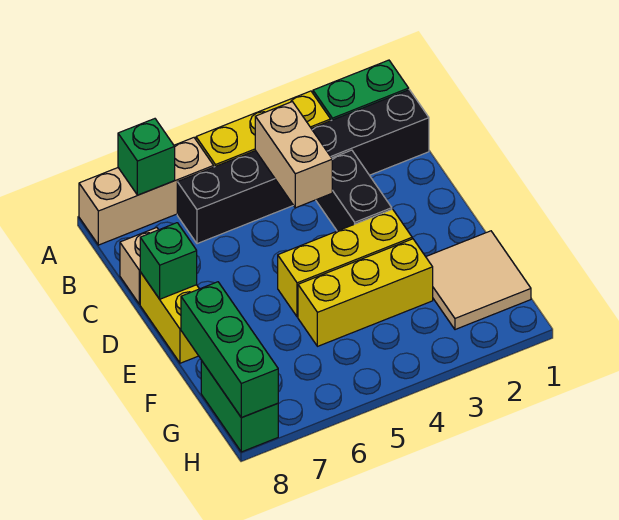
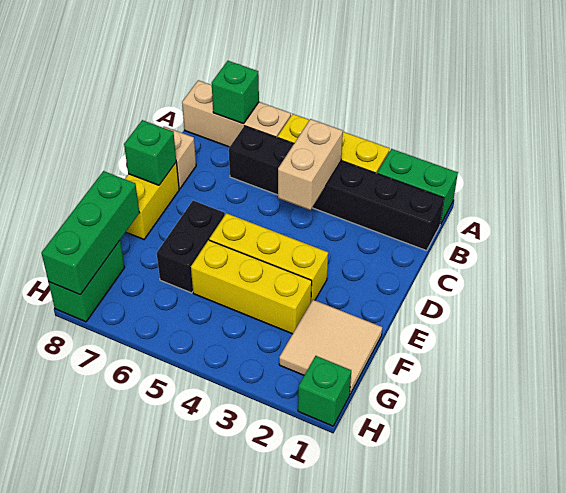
black 1x2 brick [316,150,392,231] -> black 1x2 brick moved to [157,201,225,293]
none -> green 1x1 brick [298,356,351,426]

